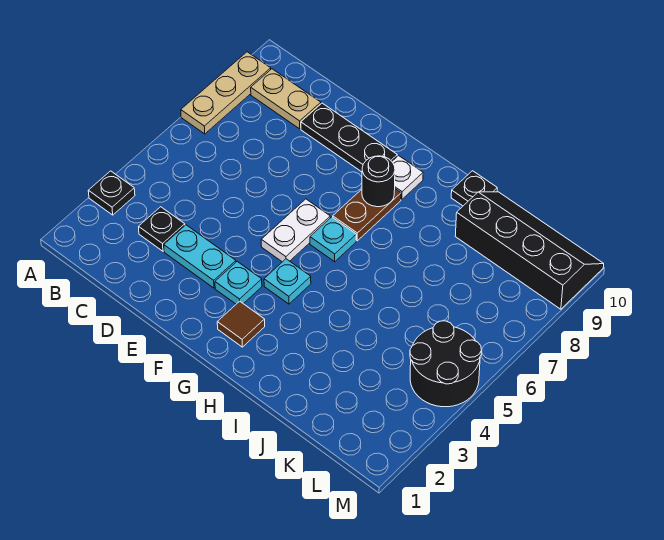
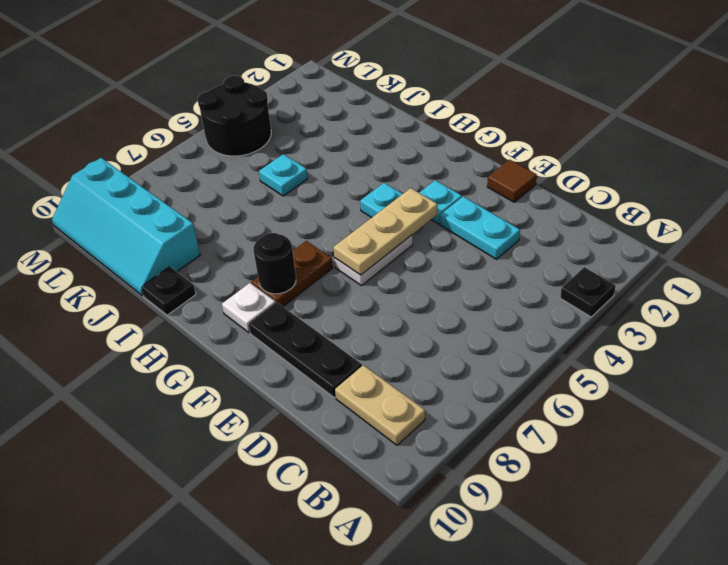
tan 1x3 plate [181,52,271,134] -> tan 1x3 plate moved to [333,188,438,275]
black 1x1 plate [139,207,185,251] -> none
brown 1x1 tile [217,301,265,347] -> brown 1x1 tile moved to [487,160,537,202]
cyan 1x1 plate [310,217,356,262] -> cyan 1x1 plate moved to [259,154,308,196]
black 2x4 slope [455,192,604,309] -> cyan 2x4 slope [52,158,200,296]

